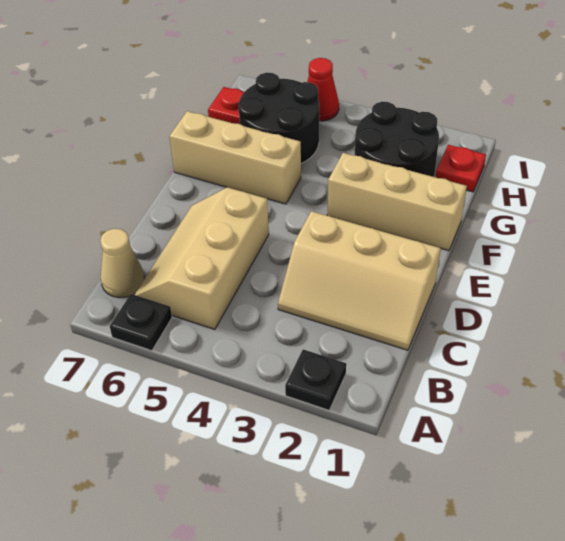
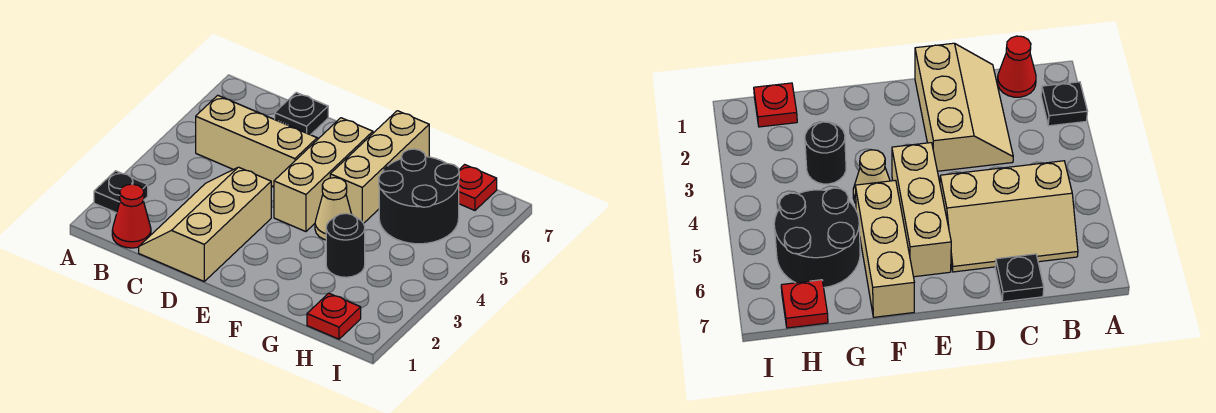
black 1x1 plate [110,294,172,351] -> black 1x1 plate moved to [275,92,328,135]
tan 1x1 cone [100,229,144,298] -> tan 1x1 cone moved to [315,178,352,240]
tan 1x3 brick [327,153,467,251] -> tan 1x3 brick moved to [274,118,373,232]
black 2x2 round brick [355,102,439,177] -> black 1x1 round brick [326,213,365,277]
red 1x1 cone [307,58,339,121] -> red 1x1 cone moved to [112,184,151,248]

